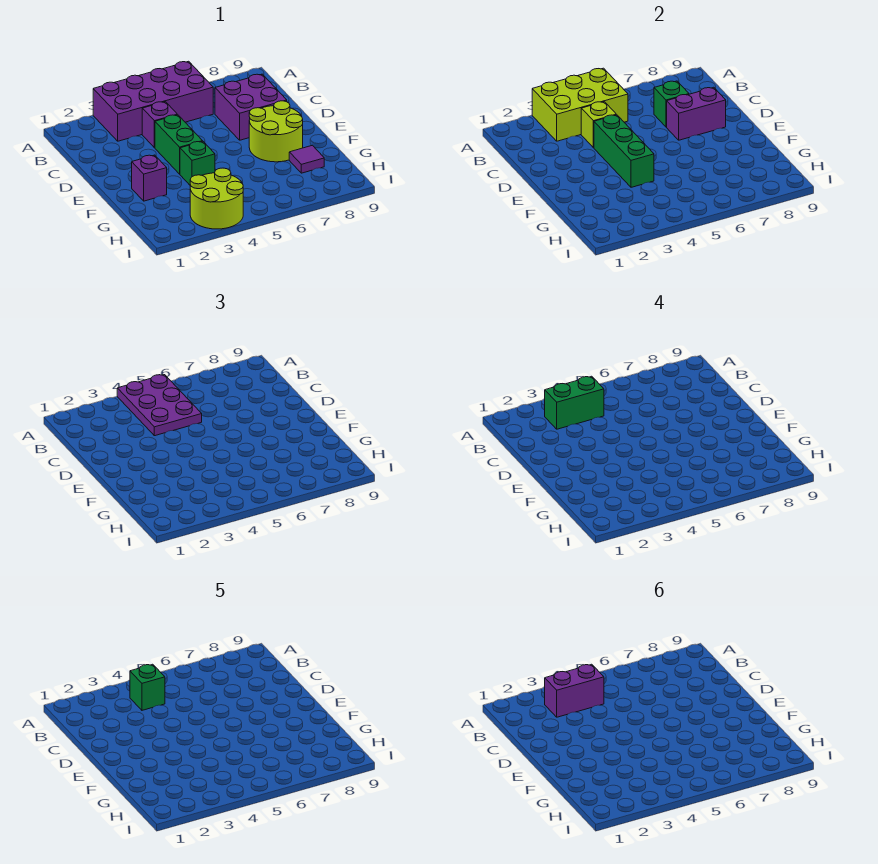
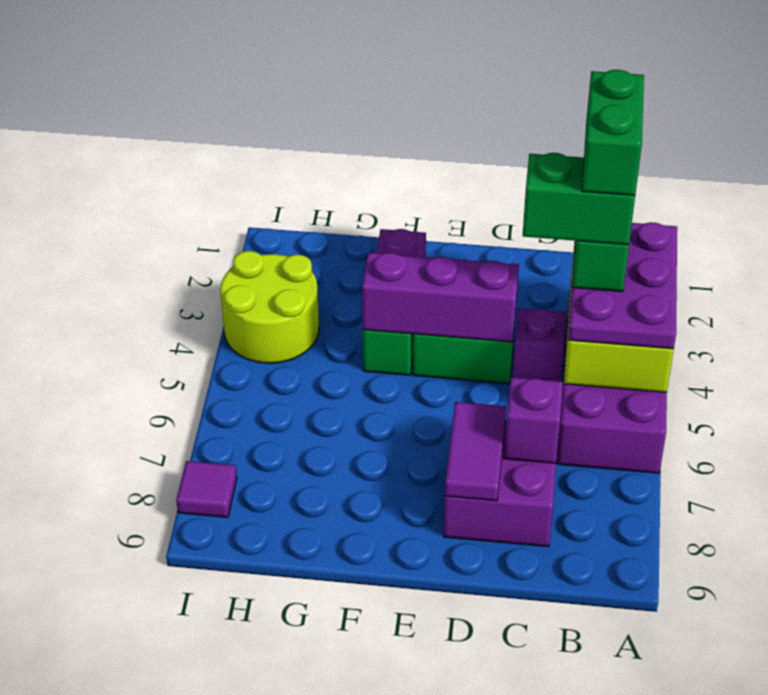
purple 2x3 plate [117,375,202,436] -> purple 2x3 plate turned to [568,222,677,349]
purple 1x2 brick [545,664,604,717] -> green 1x2 brick [582,70,644,195]
green 1x1 brick [130,664,165,710] -> green 1x2 brick [523,153,635,245]
lime 1x1 brick [581,102,616,148] -> none
green 1x1 brick [654,81,689,127] -> purple 1x1 brick [504,377,563,463]
green 1x3 brick [594,115,654,187] -> purple 1x3 brick [362,253,519,342]
purple 1x2 brick [667,87,726,140] -> purple 1x2 tile [445,402,506,501]
lime 2x2 round brick [249,101,303,162] -> none
purple 1x1 tile [289,145,324,173] -> purple 1x1 tile moved to [176,461,237,517]

